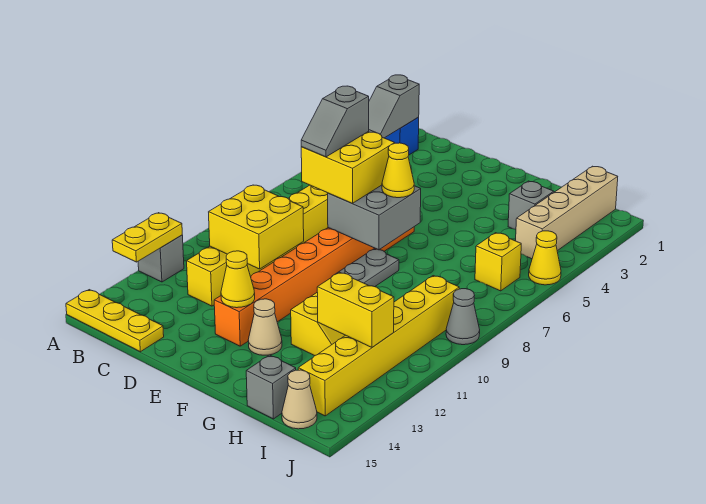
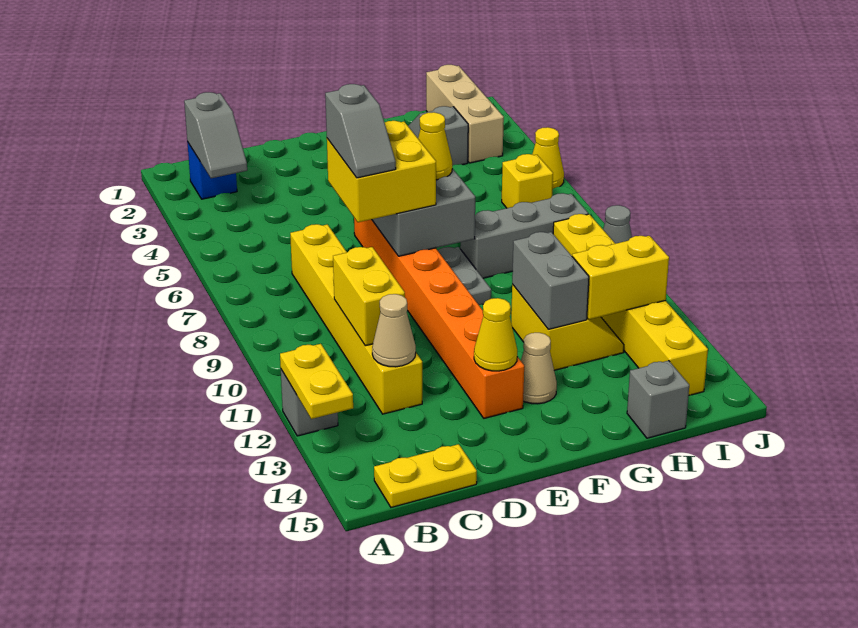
yellow 1x3 plate [66,290,164,352] -> yellow 1x2 plate [374,444,477,507]
yellow 2x2 brick [209,185,304,269] -> yellow 1x2 brick [333,247,405,346]
none -> grey 1x3 brick [460,193,588,278]
none -> grey 1x2 brick [512,232,589,329]
tan 1x4 brick [516,166,618,259] -> tan 1x3 brick [426,65,504,163]
tan 1x1 cone [282,370,317,429] -> tan 1x1 cone moved to [372,294,416,367]

